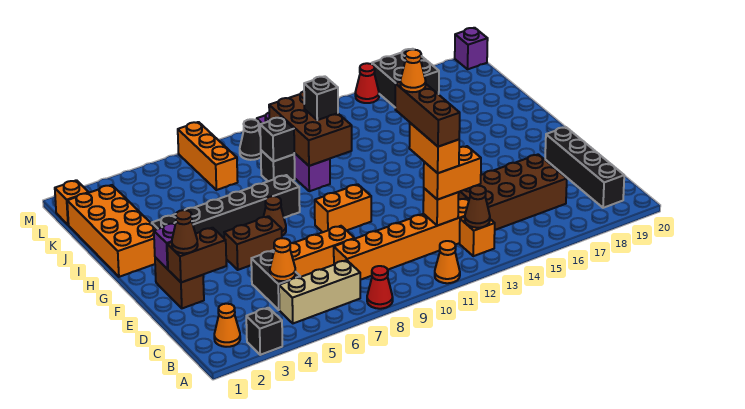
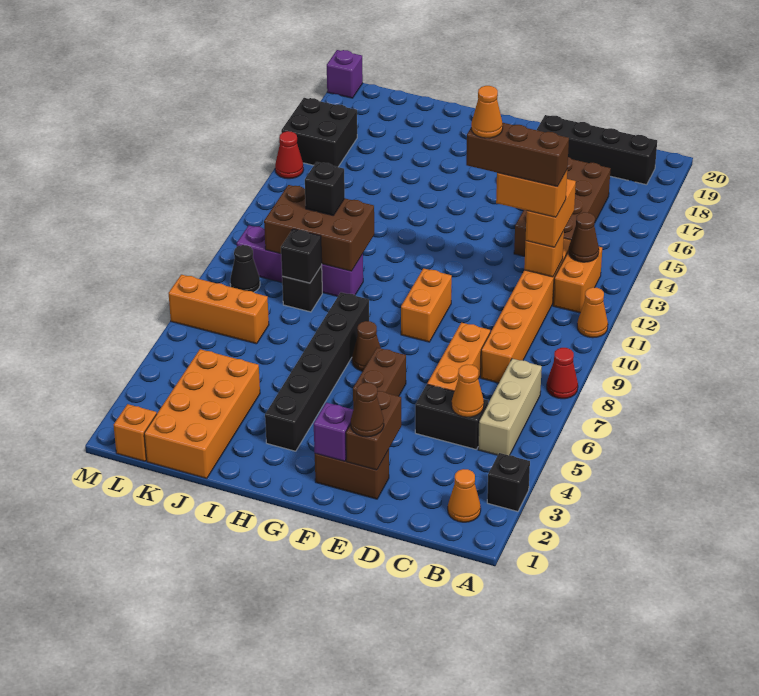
orange 1x1 brick [459,217,495,256] -> orange 1x2 brick [553,247,602,313]
orange 2x4 brick [67,185,157,277] -> orange 2x4 brick turned to [144,349,260,478]

